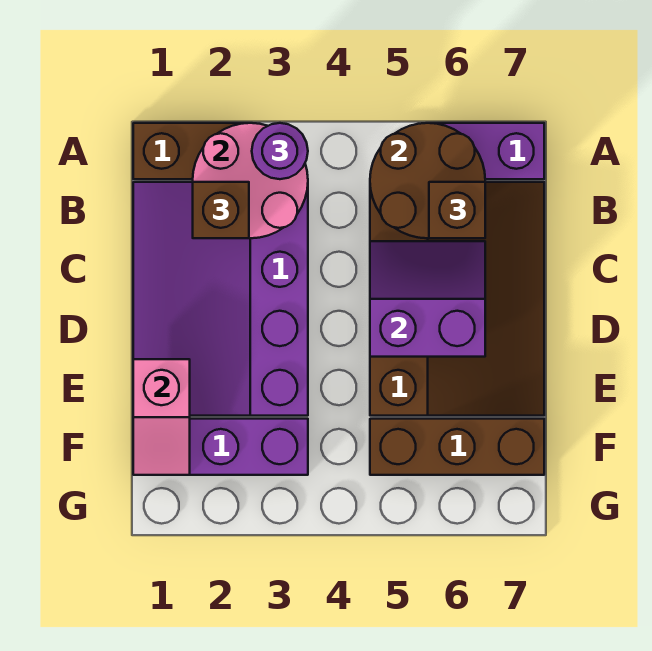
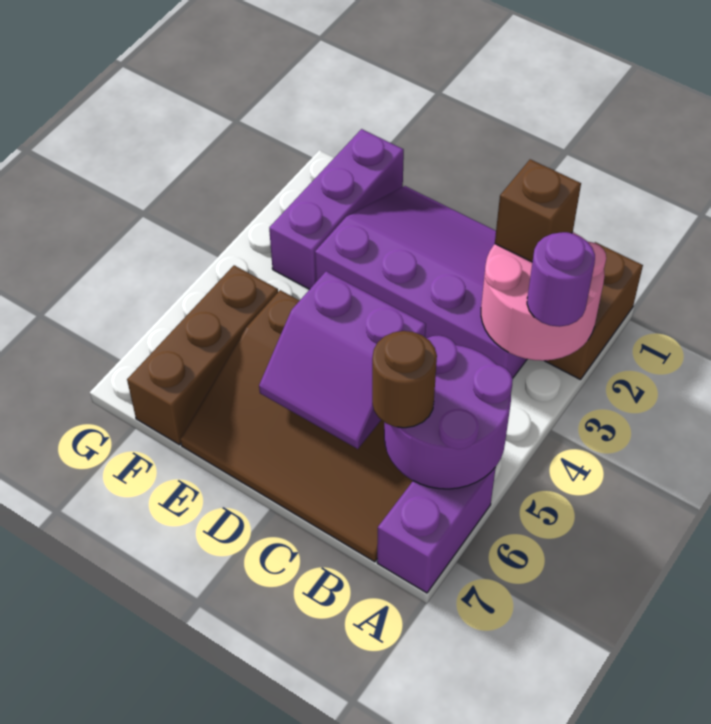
brown 2x2 round brick [370,123,485,238] -> purple 2x2 round brick [384,335,513,489]
brown 1x1 brick [429,182,485,238] -> brown 1x1 round brick [372,331,437,428]
purple 2x2 slope [370,241,485,357] -> purple 2x2 slope turned to [259,271,426,449]
pink 1x2 slope [133,359,190,475] -> none

